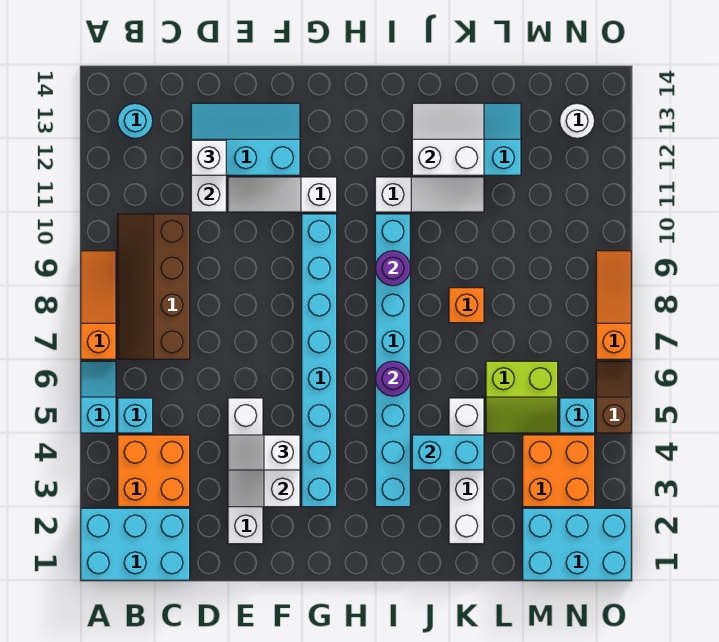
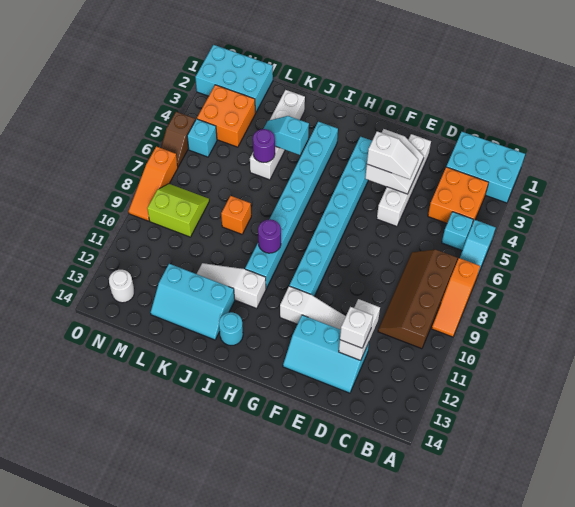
brown 2x4 slope [118,214,190,359] -> brown 2x4 slope turned to [378,249,457,349]
cyan 1x1 round brick [118,103,153,138] -> cyan 1x1 round brick moved to [219,312,243,345]
purple 1x1 round brick [375,361,410,396] -> purple 1x1 round brick moved to [253,129,275,163]
cyan 1x2 brick [412,435,484,470] -> cyan 1x2 slope [264,116,309,155]
white 2x2 slope [412,103,484,175] -> none
lime 2x2 slope [486,361,558,433] -> lime 2x2 slope moved to [147,184,209,237]

